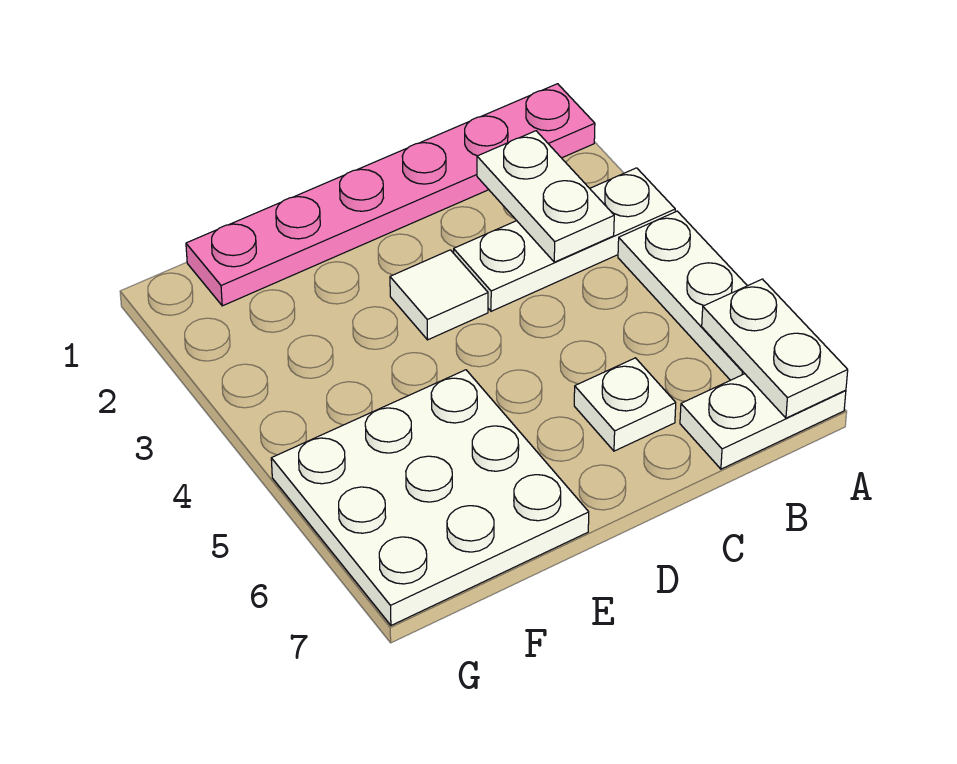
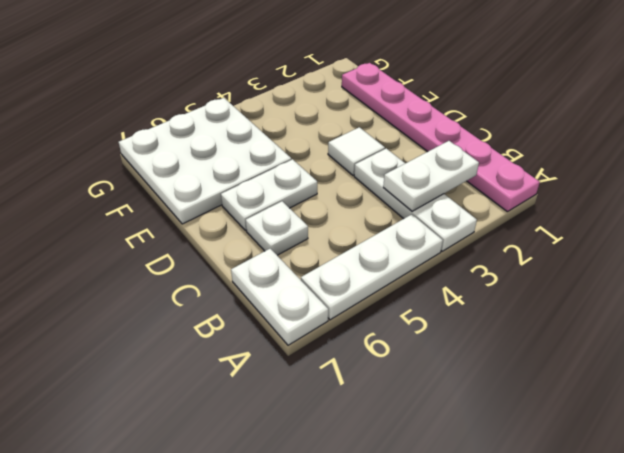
white 1x2 plate [702,279,848,418] -> white 1x2 plate moved to [221,159,317,230]

